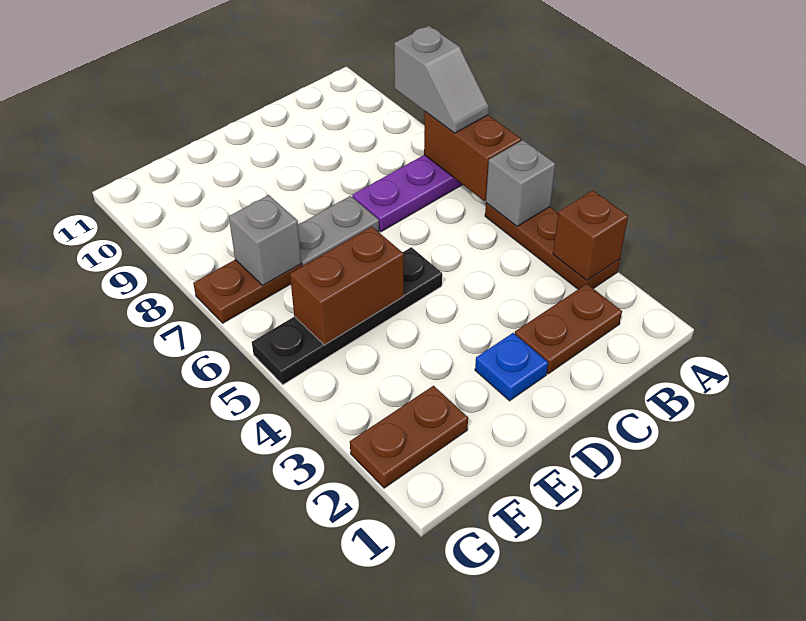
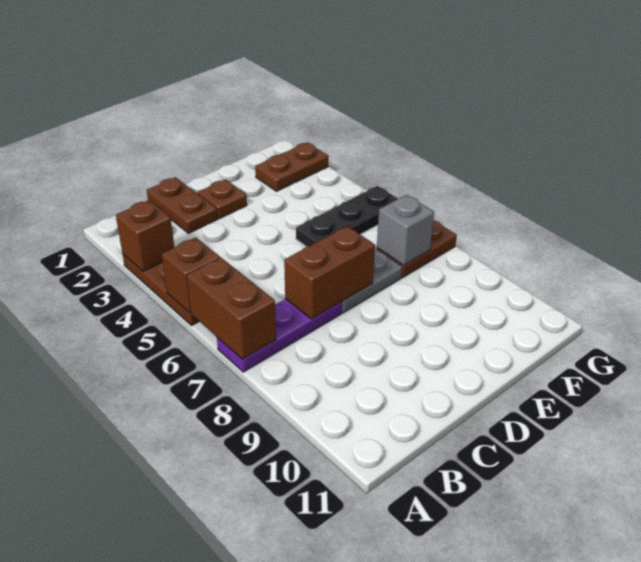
grey 1x1 brick [486,140,555,226] -> brown 1x1 brick [162,237,220,313]
grey 1x2 slope [394,26,489,133] -> none
brown 1x2 plate [515,284,622,374] -> brown 1x2 plate turned to [147,177,218,233]
blue 1x1 plate [475,333,548,401] -> brown 1x1 plate [198,179,247,219]
black 1x4 plate [252,247,442,385] -> black 1x3 plate [296,186,398,247]
brown 1x2 brick [290,227,404,345] -> brown 1x2 brick moved to [284,226,375,319]

